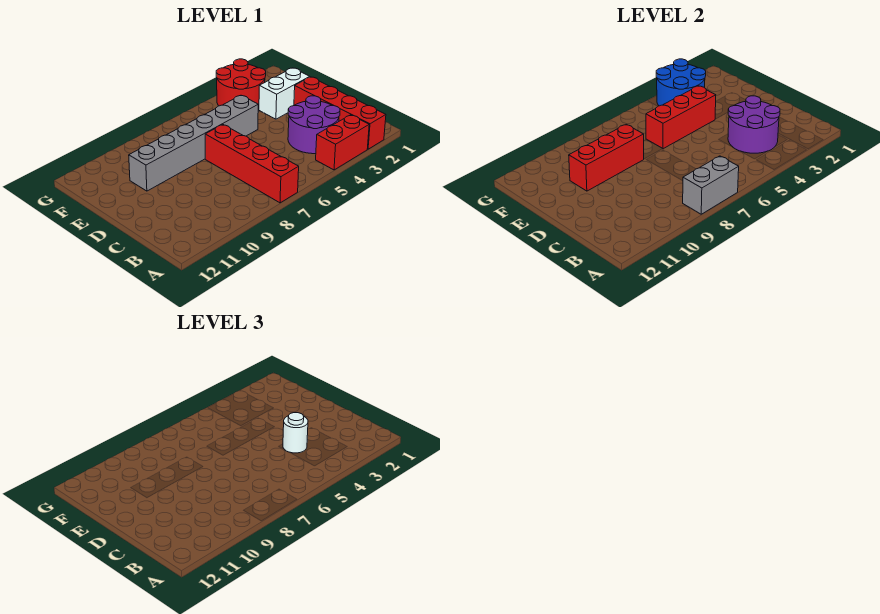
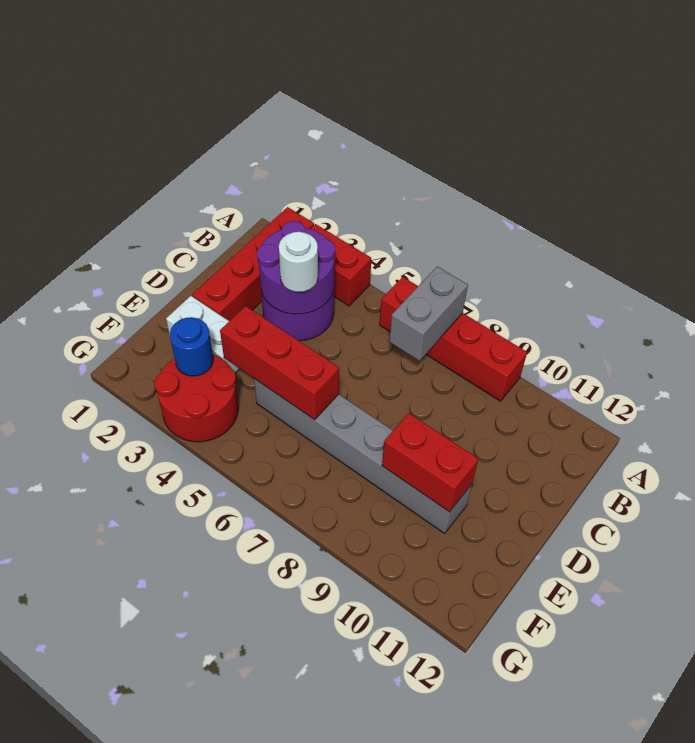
red 1x4 brick [205,125,299,203] -> red 1x4 brick turned to [380,277,527,401]
grey 1x2 brick [683,156,739,214] -> grey 1x2 brick turned to [389,267,468,361]
red 1x3 brick [569,124,644,191] -> red 1x2 brick [382,413,478,512]
blue 2x2 round brick [656,59,706,106] -> blue 1x1 round brick [170,317,213,376]

